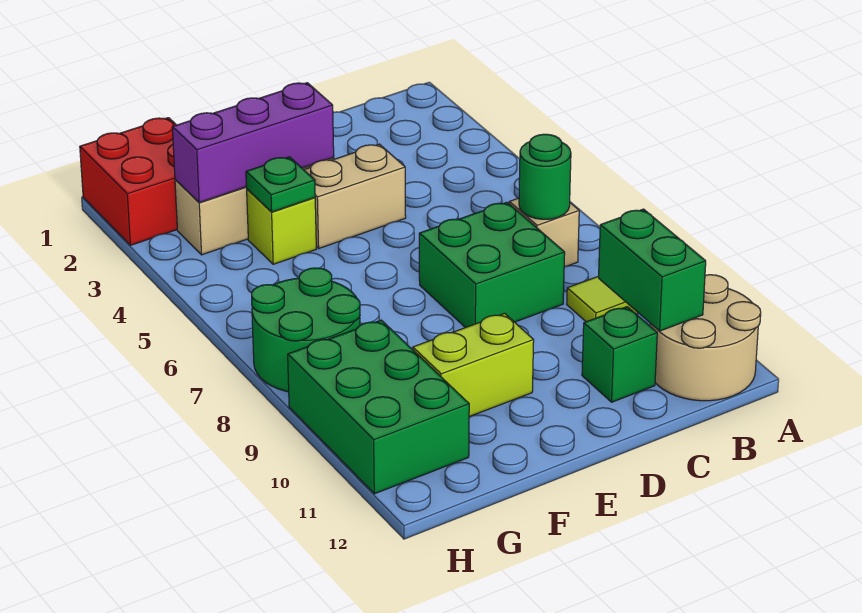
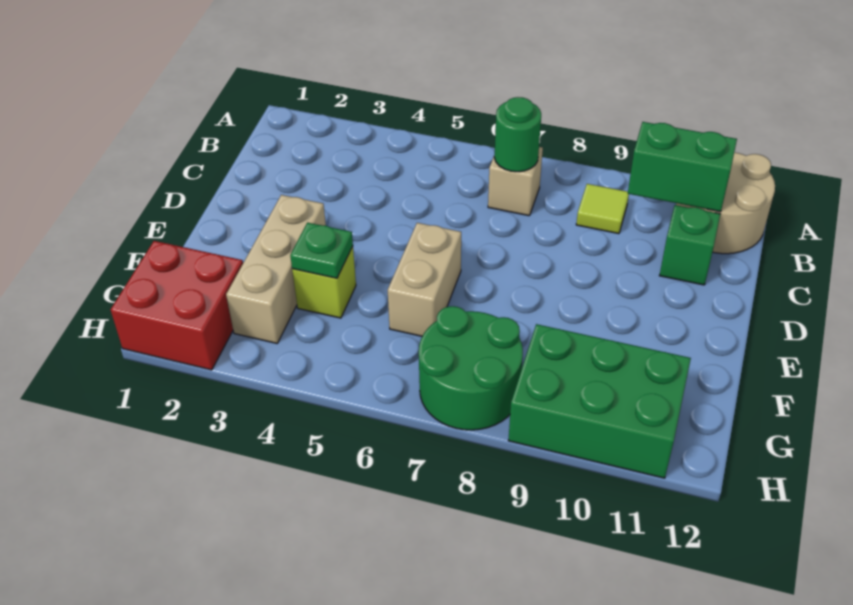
green 2x2 brick [419,202,565,328] -> none
tan 1x2 brick [304,144,406,248] -> tan 1x2 brick moved to [388,223,461,336]
purple 1x3 brick [172,83,334,202] -> none
lime 1x2 brick [413,313,534,417] -> none

